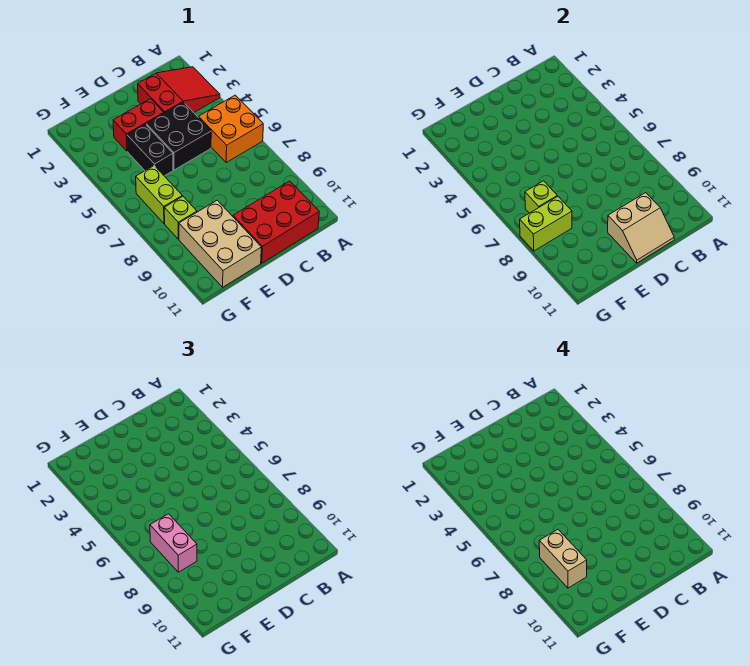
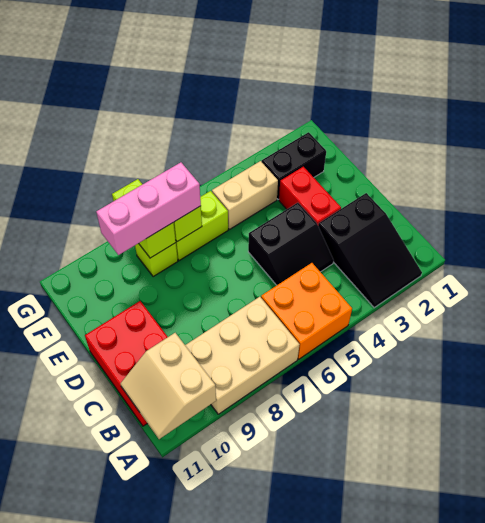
red 2x3 slope [138,67,220,113] -> black 2x3 slope [318,193,422,308]
black 2x2 brick [146,102,211,170] -> black 2x2 slope [248,203,334,285]
tan 2x2 slope [608,193,674,263] -> tan 2x2 slope moved to [120,333,216,439]
black 1x2 brick [127,124,173,176] -> black 1x2 brick moved to [262,132,326,199]
tan 2x3 brick [179,200,261,287] -> tan 2x3 brick moved to [185,297,300,414]
pink 1x2 brick [150,514,197,572] -> pink 1x3 brick [96,162,201,255]
tan 1x2 brick [539,530,587,588] -> tan 1x2 brick moved to [212,161,278,229]

